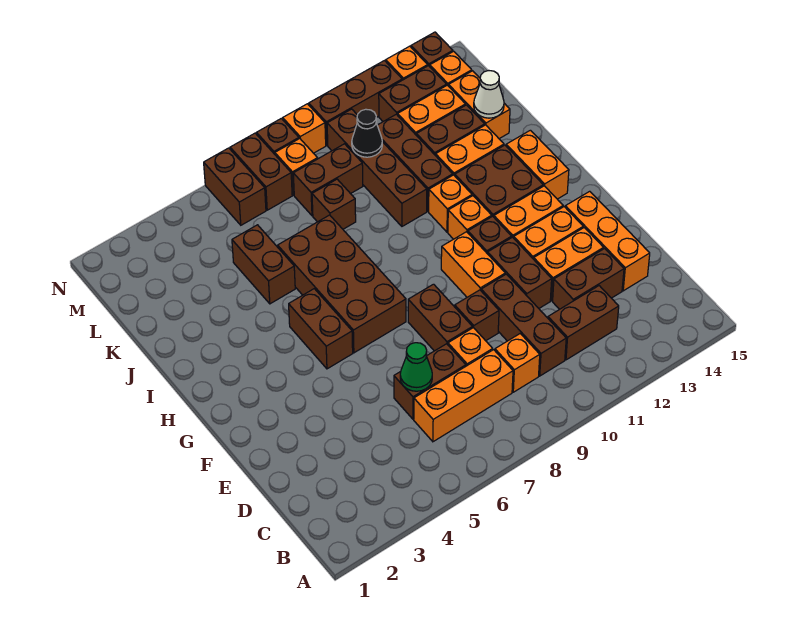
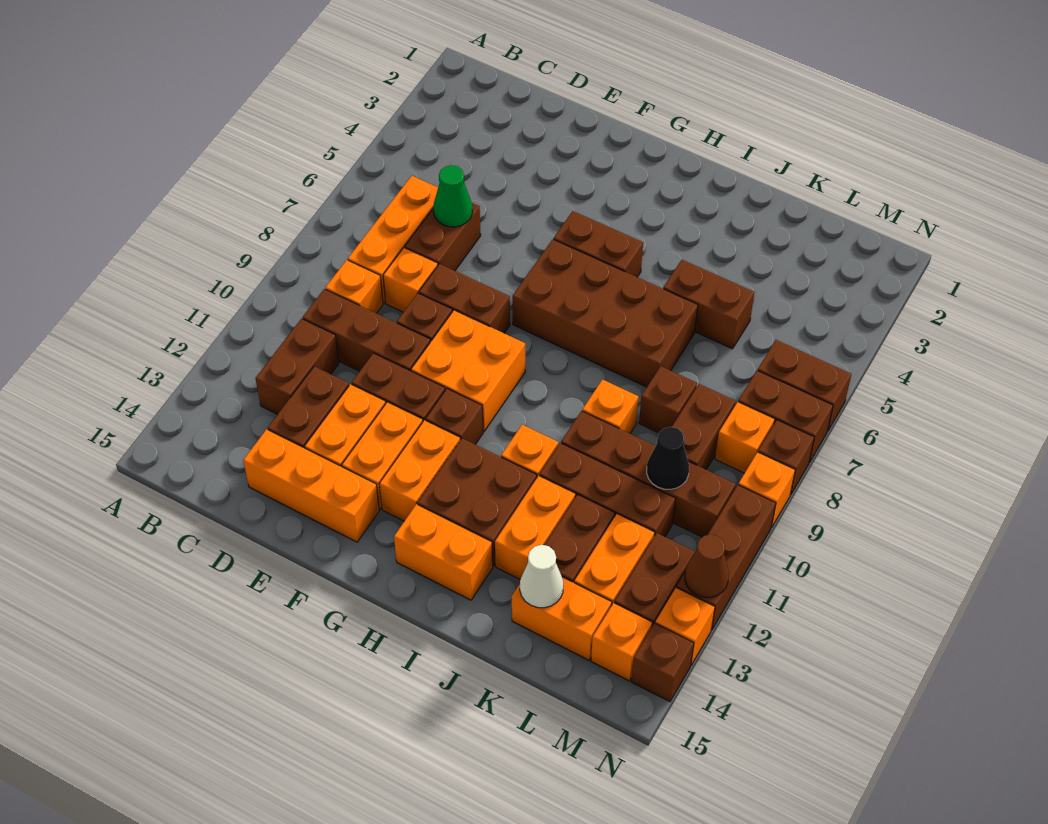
orange 1x2 brick [441,232,505,297] -> orange 2x2 brick [411,310,525,431]
orange 1x1 brick [448,196,492,239] -> orange 1x1 brick moved to [582,380,638,433]
none -> brown 1x1 cone [685,534,729,597]

